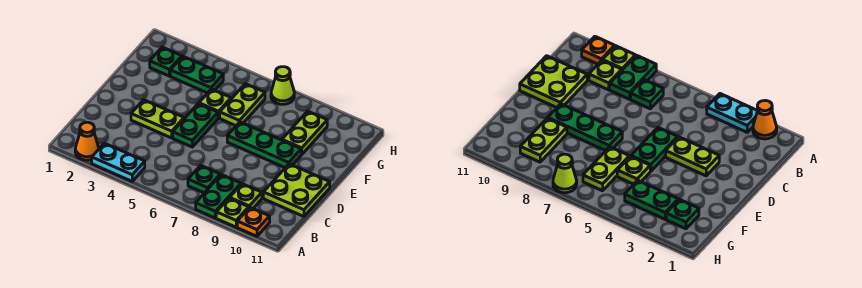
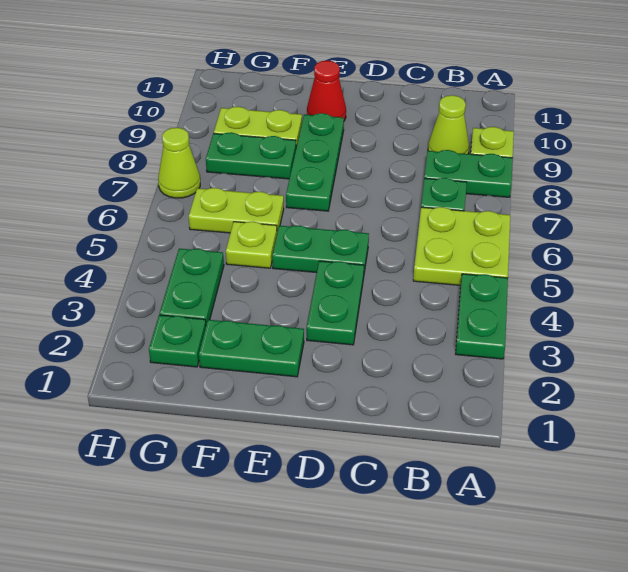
orange 1x1 cone [75,122,99,160] -> none
cyan 1x2 plate [92,143,145,181] -> green 1x2 plate [456,274,508,359]
orange 1x1 plate [237,207,270,236] -> none
lime 1x1 plate [230,184,262,208] -> lime 1x1 cone [428,95,469,154]
lime 2x2 plate [263,164,330,216] -> lime 2x2 plate moved to [413,207,510,286]
lime 1x2 plate [131,100,184,138] -> green 1x2 plate [307,261,364,345]
none -> green 1x2 plate [199,320,304,377]
none -> red 1x1 cone [307,61,346,121]
none -> green 1x2 plate [206,132,296,179]

